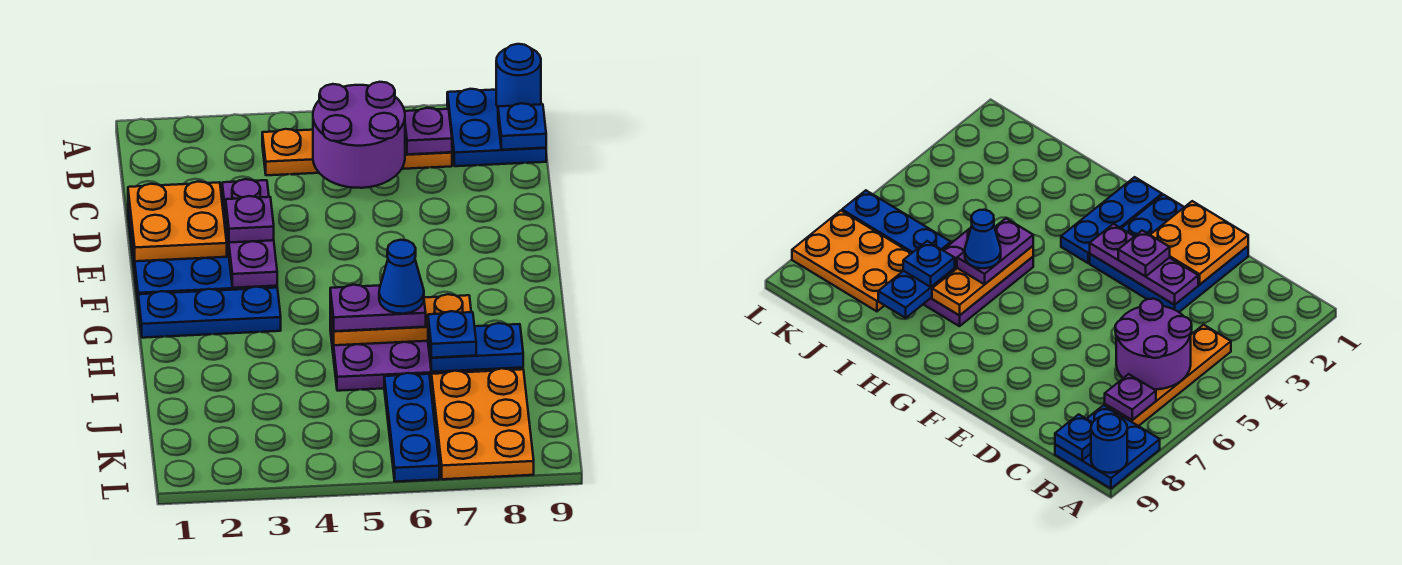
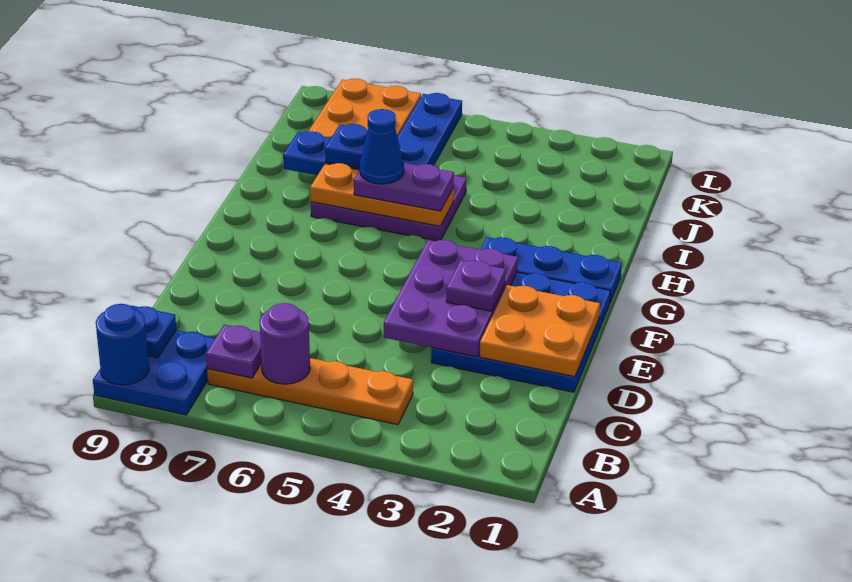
purple 2x2 round brick [313,82,405,188] -> purple 1x1 round brick [260,303,310,384]
purple 1x3 plate [222,179,277,288] -> purple 2x3 plate [384,240,518,357]

